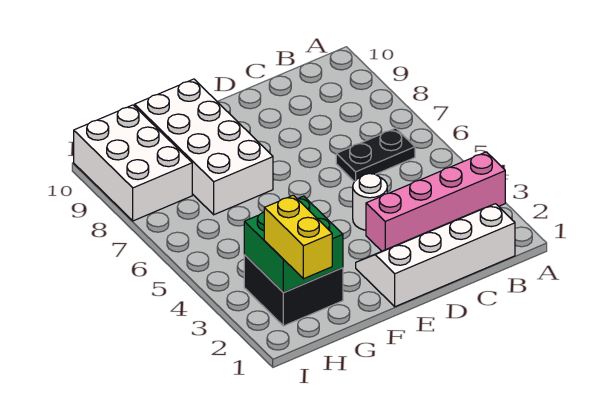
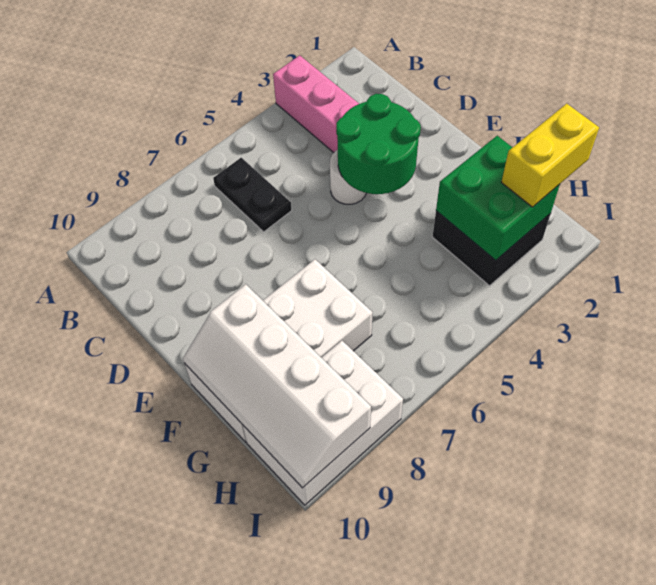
white 2x4 slope [356,204,515,307] -> white 2x4 slope moved to [183,284,371,488]
none -> green 2x2 round brick [336,94,421,194]

